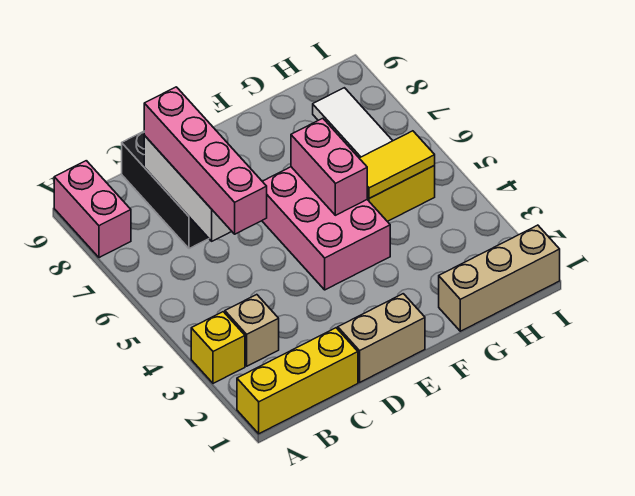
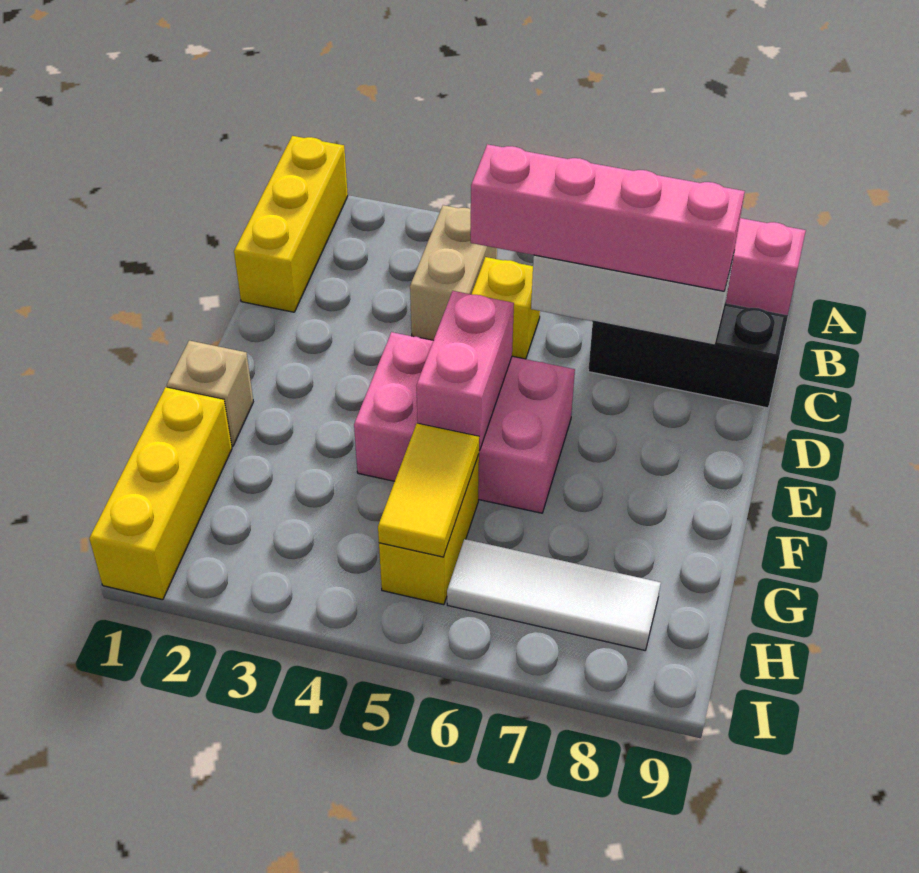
yellow 1x1 brick [191,312,245,383] -> yellow 1x1 brick moved to [472,257,540,359]
tan 1x1 brick [225,295,279,366] -> tan 1x1 brick moved to [167,341,253,446]
tan 1x2 brick [338,294,425,382] -> tan 1x2 brick moved to [410,205,497,340]
pink 1x2 brick [291,118,367,215] -> pink 1x2 brick turned to [416,291,514,450]
tan 1x3 brick [439,225,560,331] -> yellow 1x3 brick [89,387,232,600]

